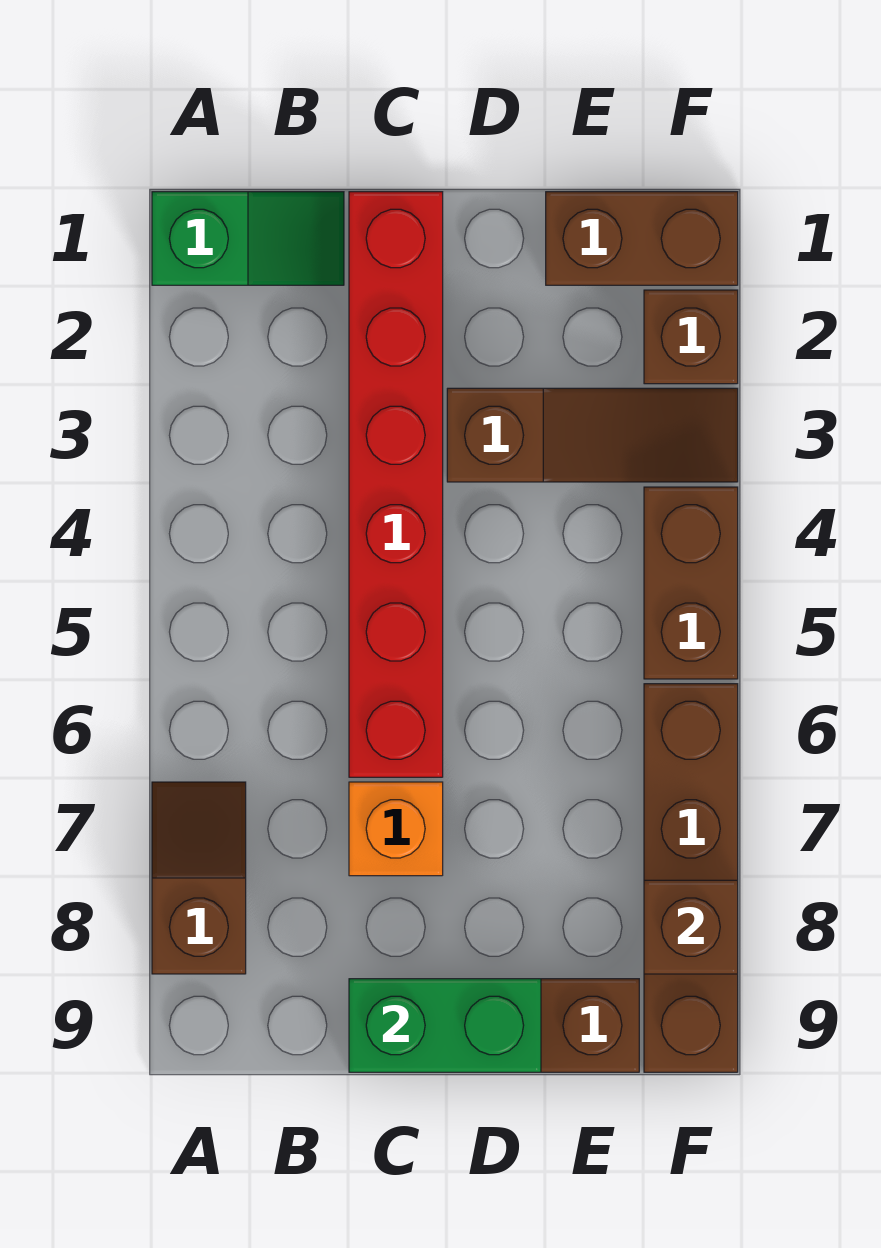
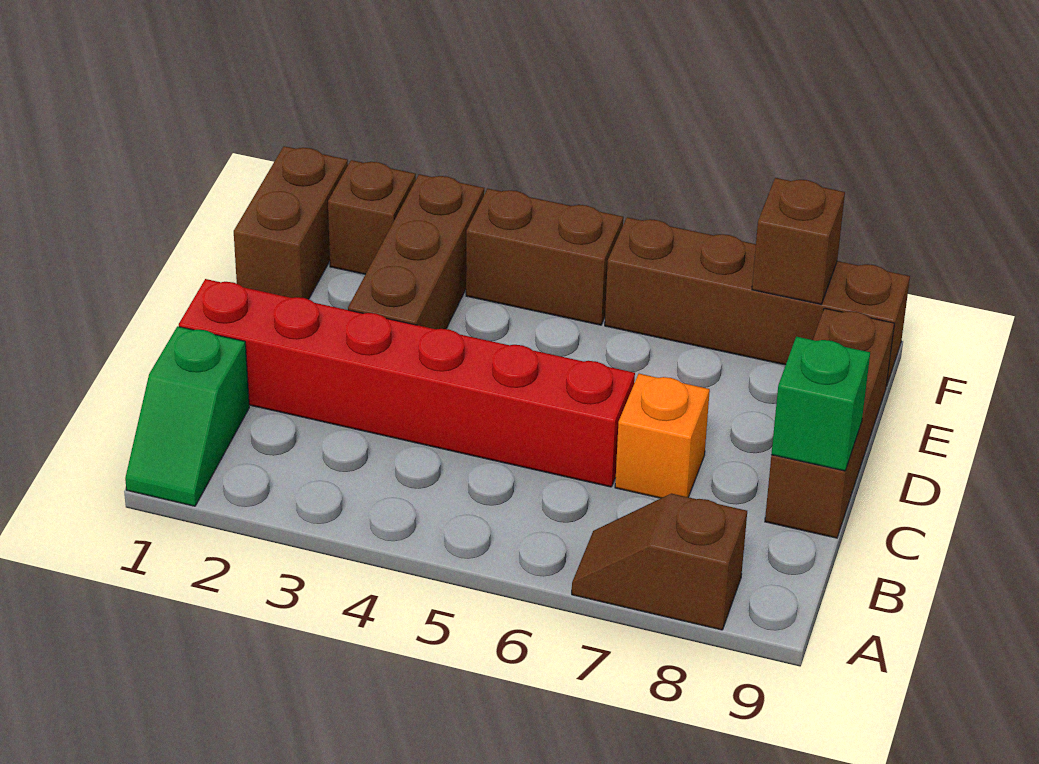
green 1x2 slope [152,192,344,285] -> green 1x2 slope turned to [125,326,249,506]
green 1x2 brick [349,979,541,1072] -> green 1x1 brick [771,337,870,471]
brown 1x3 slope [447,388,738,482] -> brown 1x3 brick [348,174,484,329]

